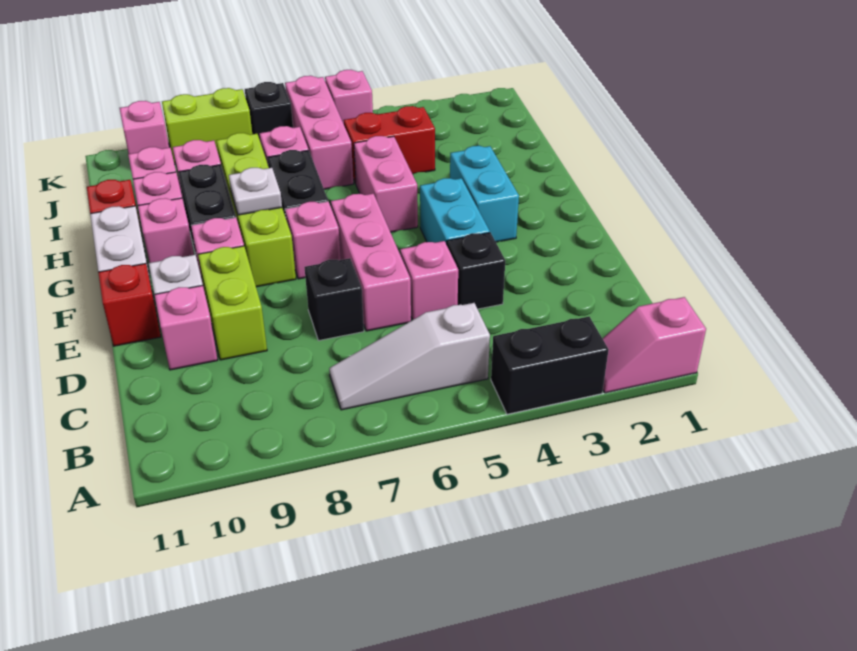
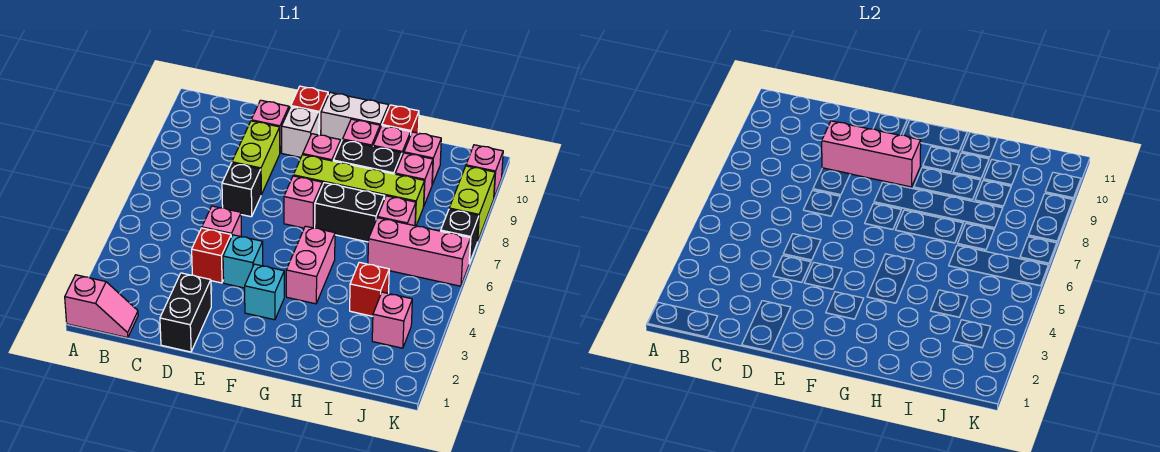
pink 1x2 slope [602,297,706,393] -> pink 1x2 slope turned to [65,275,138,338]
black 1x2 brick [491,317,609,414] -> black 1x2 brick moved to [160,273,211,352]
white 1x3 slope [329,303,490,410] -> none
black 1x1 brick [447,233,505,309] -> red 1x1 brick [192,228,231,283]
pink 1x3 brick [331,194,411,331] -> pink 1x3 brick moved to [822,121,921,187]
lime 1x2 brick [198,246,267,360] -> lime 1x2 brick turned to [232,121,280,195]
cyan 1x2 brick [420,178,490,244] -> cyan 1x1 brick [223,235,263,288]
cyan 1x2 brick [450,146,519,242] -> cyan 1x1 brick [245,264,284,320]
pink 1x2 brick [354,136,418,232] -> pink 1x2 brick turned to [286,226,335,304]
white 1x1 plate [229,168,282,215] -> none
red 1x2 brick [344,106,435,184] -> red 1x1 brick [350,262,389,316]
pink 1x1 brick [325,70,373,124] -> pink 1x1 brick moved to [372,292,412,348]

